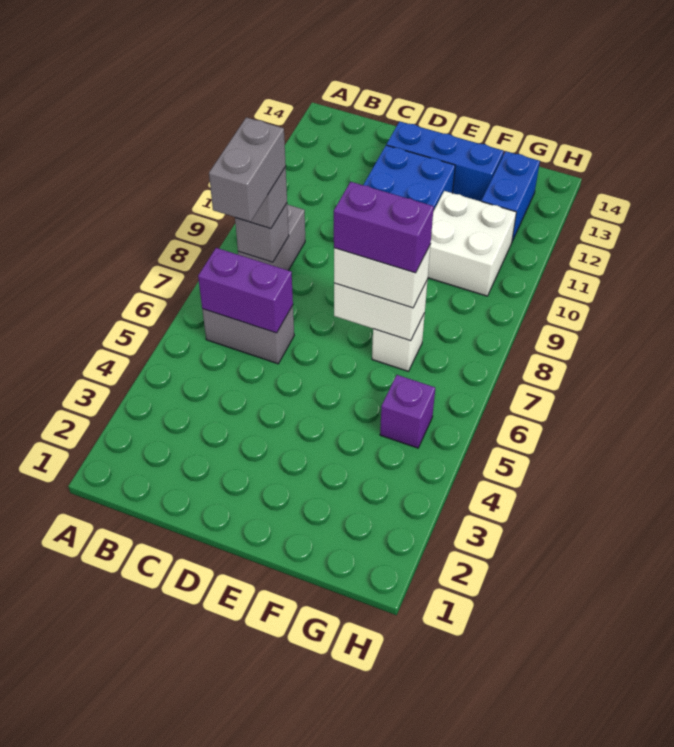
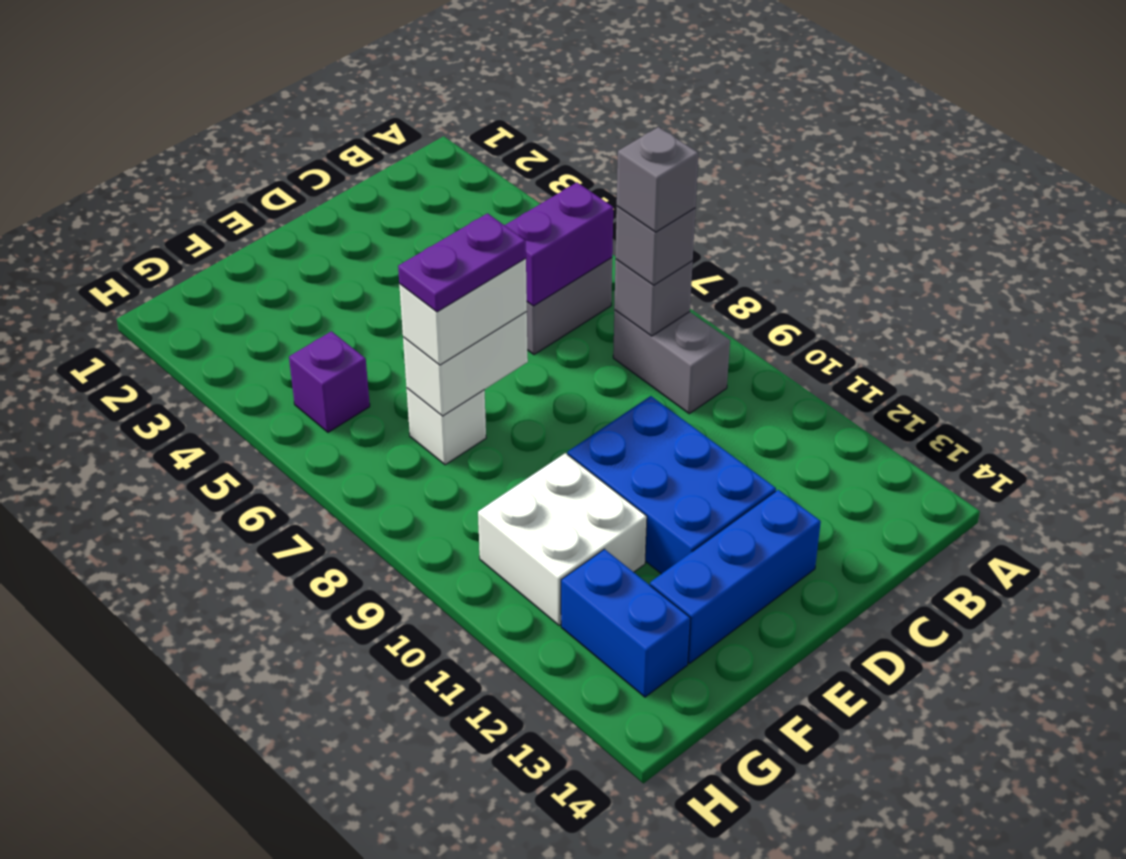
grey 1x2 brick [209,117,286,222] -> grey 1x1 brick [617,127,698,232]
purple 1x2 brick [334,182,434,273] -> purple 1x2 plate [398,213,526,312]

